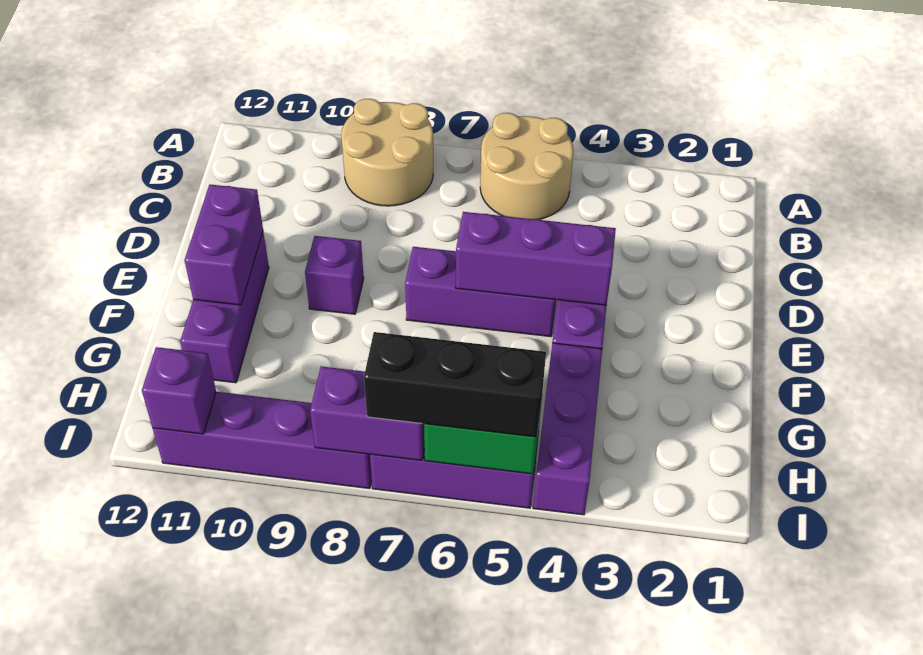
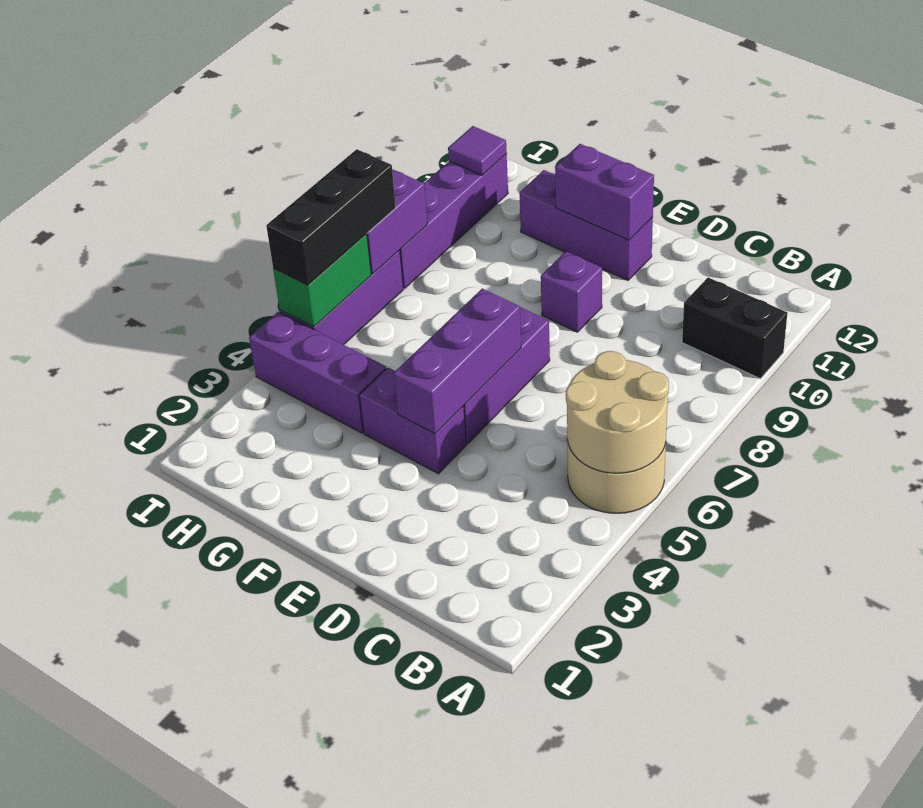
tan 2x2 round brick [341,99,433,206] -> tan 2x2 round brick moved to [566,351,669,473]
none -> black 1x2 brick [682,278,787,379]
purple 1x1 brick [142,347,216,434] -> purple 1x1 tile [448,126,507,175]

